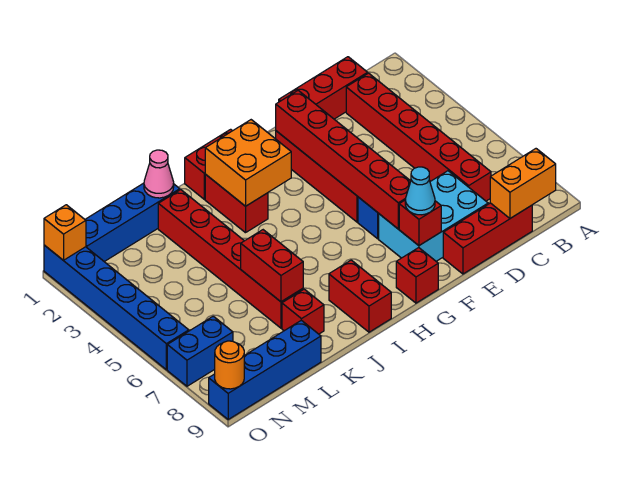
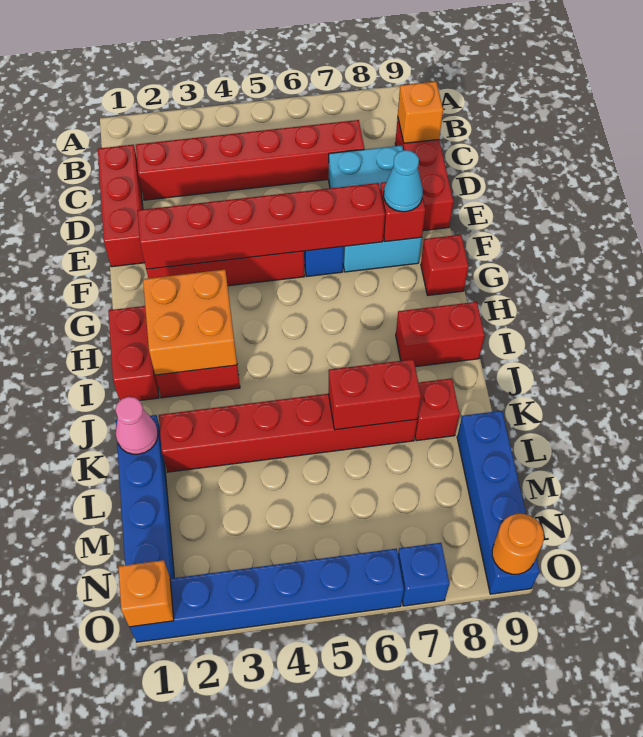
orange 1x2 brick [490,149,556,218] -> orange 1x1 brick [398,82,443,143]
blue 1x2 brick [167,316,233,386] -> blue 1x1 brick [398,543,449,606]

